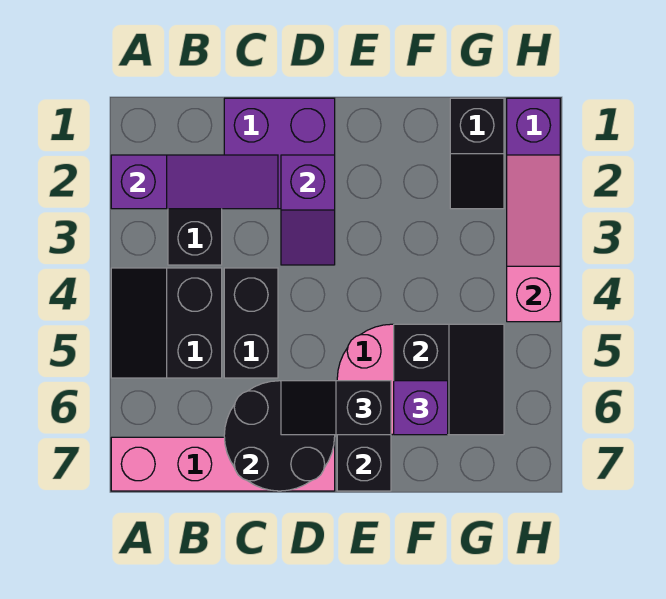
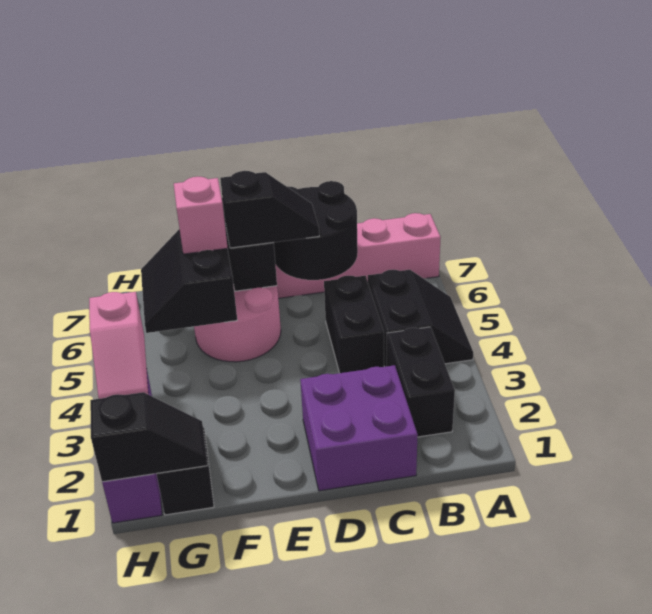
purple 1x3 slope [111,155,278,209] -> none
purple 1x2 slope [281,155,335,265] -> none
purple 1x1 brick [394,381,448,435] -> pink 1x1 brick [174,177,227,254]
none -> black 1x2 slope [90,392,208,482]
pink 1x3 slope [507,155,560,322] -> pink 1x2 slope [89,292,148,399]

